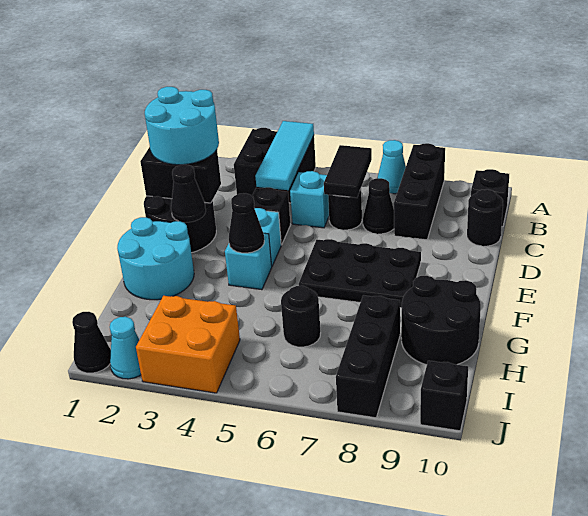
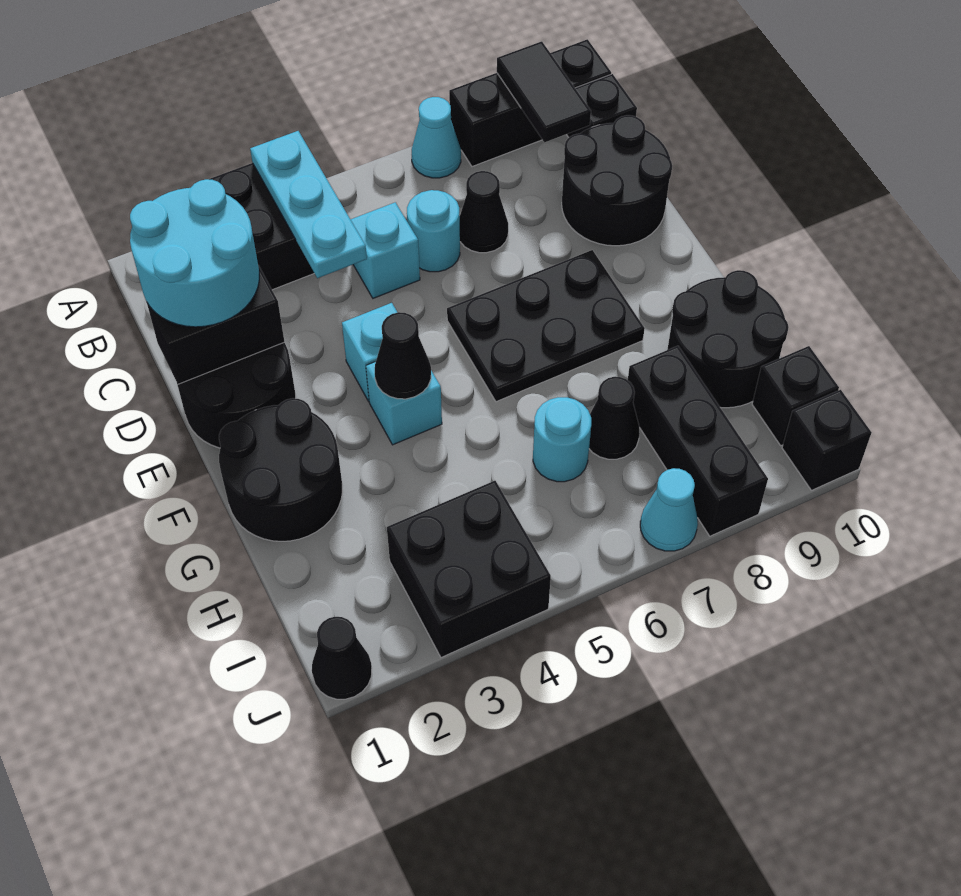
cyan 1x3 tile [255,121,314,190] -> cyan 1x3 plate [250,131,367,278]
black 1x3 brick [394,143,445,240] -> black 1x3 brick turned to [449,39,611,167]
black 1x2 tile [324,145,372,198] -> black 1x2 tile moved to [497,41,591,142]
black 1x1 round brick [328,189,362,230] -> cyan 1x1 round brick [407,190,460,272]
black 1x1 round brick [467,189,503,246] -> black 2x2 round brick [562,115,672,246]
black 1x1 brick [252,187,290,245] -> black 1x1 brick moved to [752,346,839,445]
black 1x1 cone [171,165,206,222] -> black 1x1 cone moved to [589,377,640,459]
cyan 2x2 round brick [117,217,194,300] -> black 2x2 round brick [219,398,342,541]
black 1x1 round brick [281,286,320,347] -> cyan 1x1 round brick [533,397,591,482]
orange 2x2 brick [136,296,240,393] -> black 2x2 brick [387,481,551,657]
cyan 1x1 cone [110,317,141,379] -> cyan 1x1 cone moved to [640,468,698,551]

